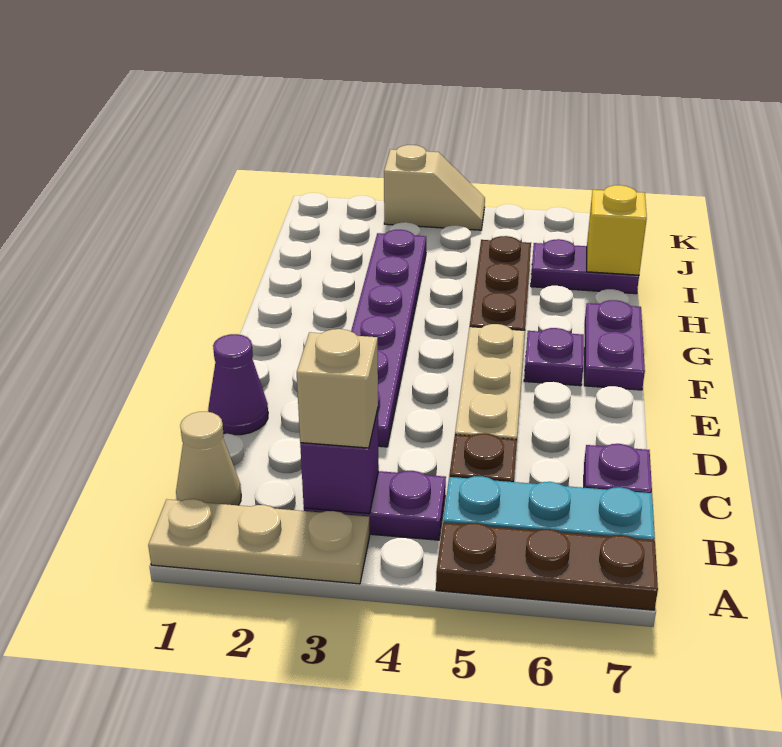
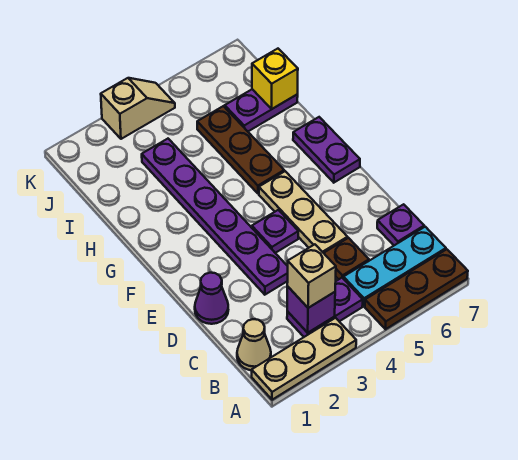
purple 1x1 plate [524,328,584,386] -> purple 1x1 plate moved to [252,210,298,253]

